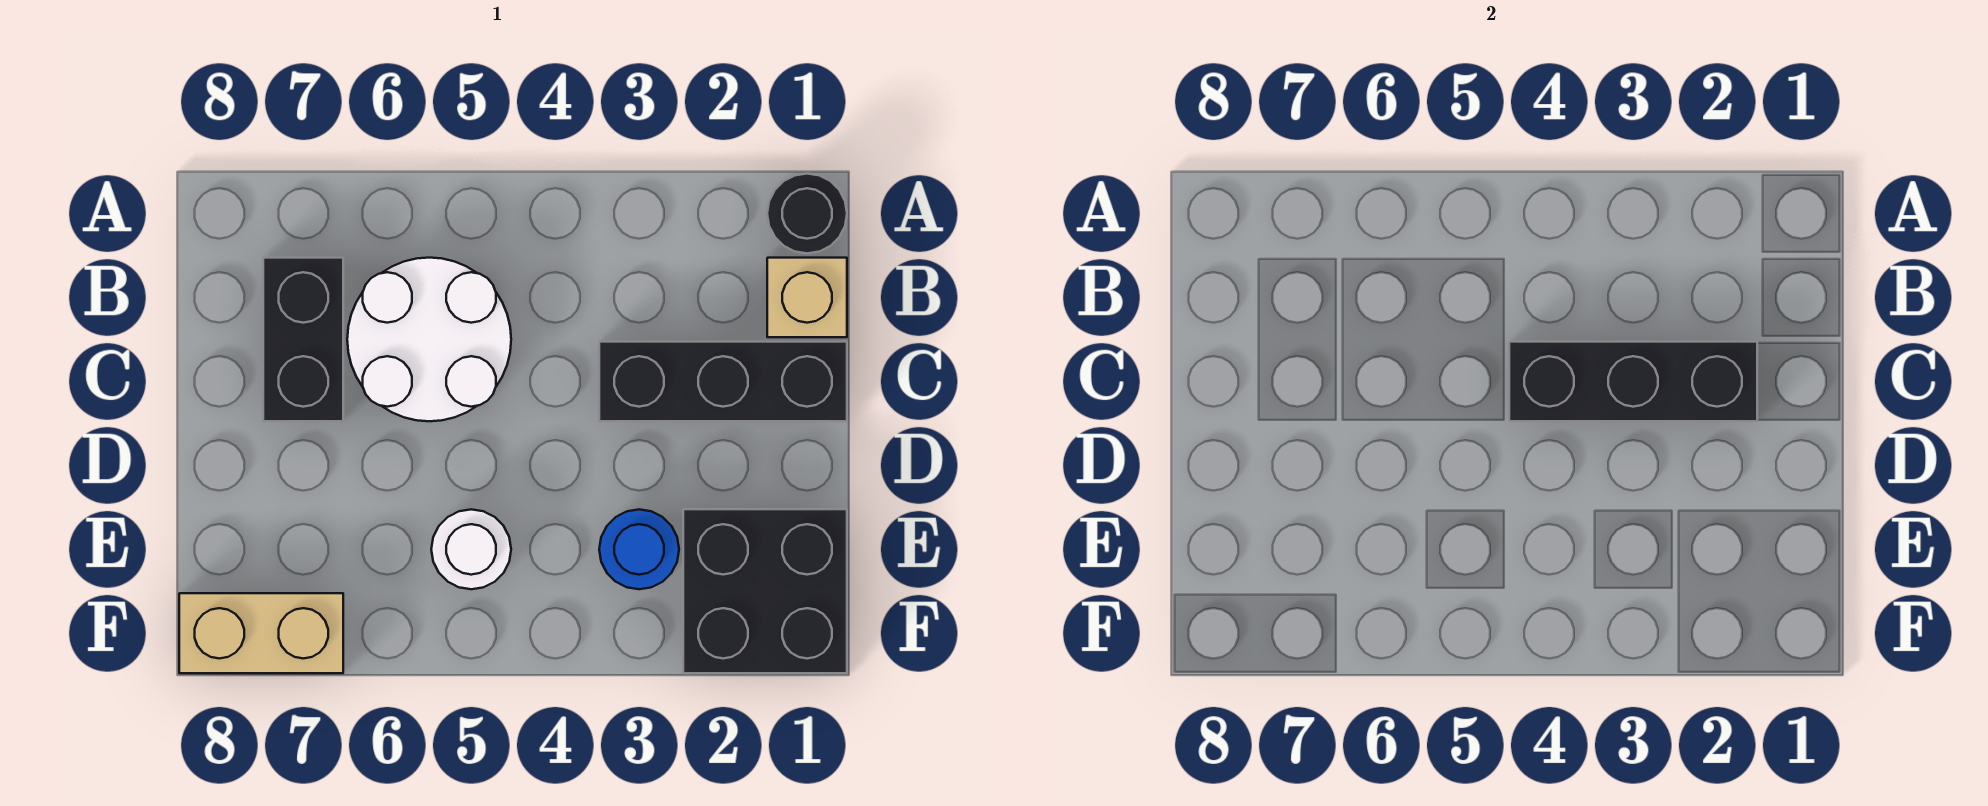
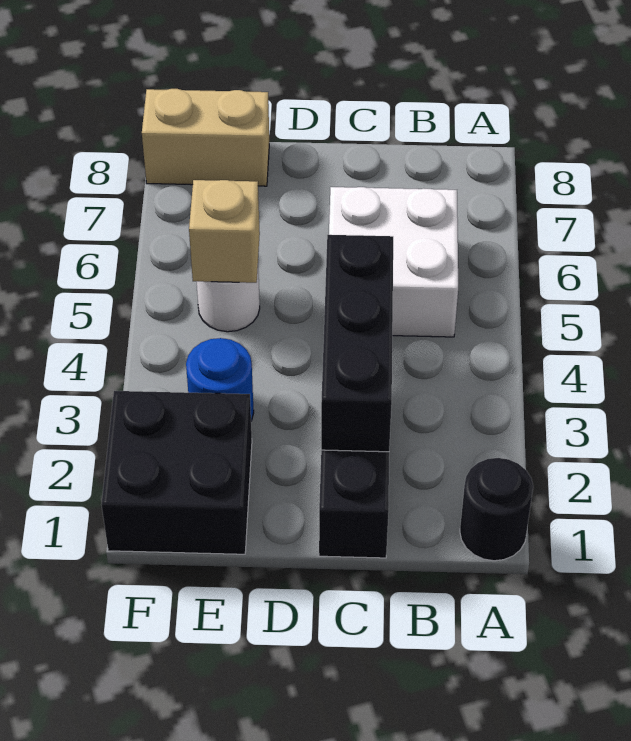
tan 1x1 brick [767,258,847,337] -> tan 1x1 brick moved to [189,180,260,283]
white 2x2 round brick [347,258,511,421] -> white 2x2 brick [329,187,458,337]
black 1x2 brick [263,258,343,421] -> none
tan 1x2 brick [179,593,343,673] -> tan 1x2 brick turned to [142,89,269,186]

